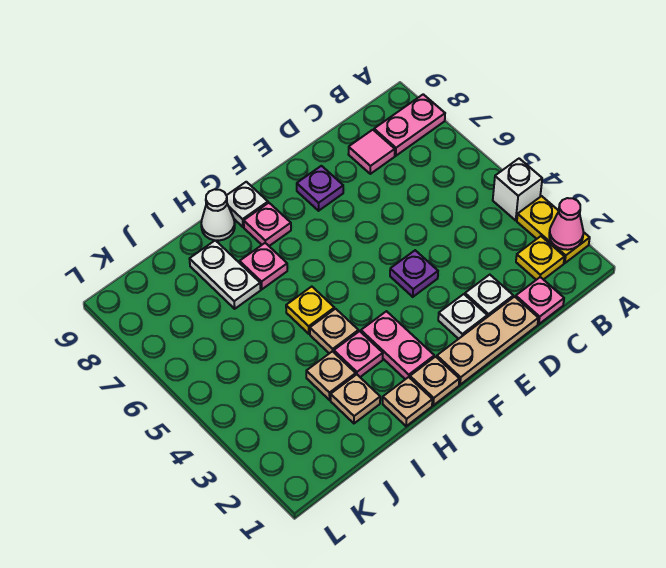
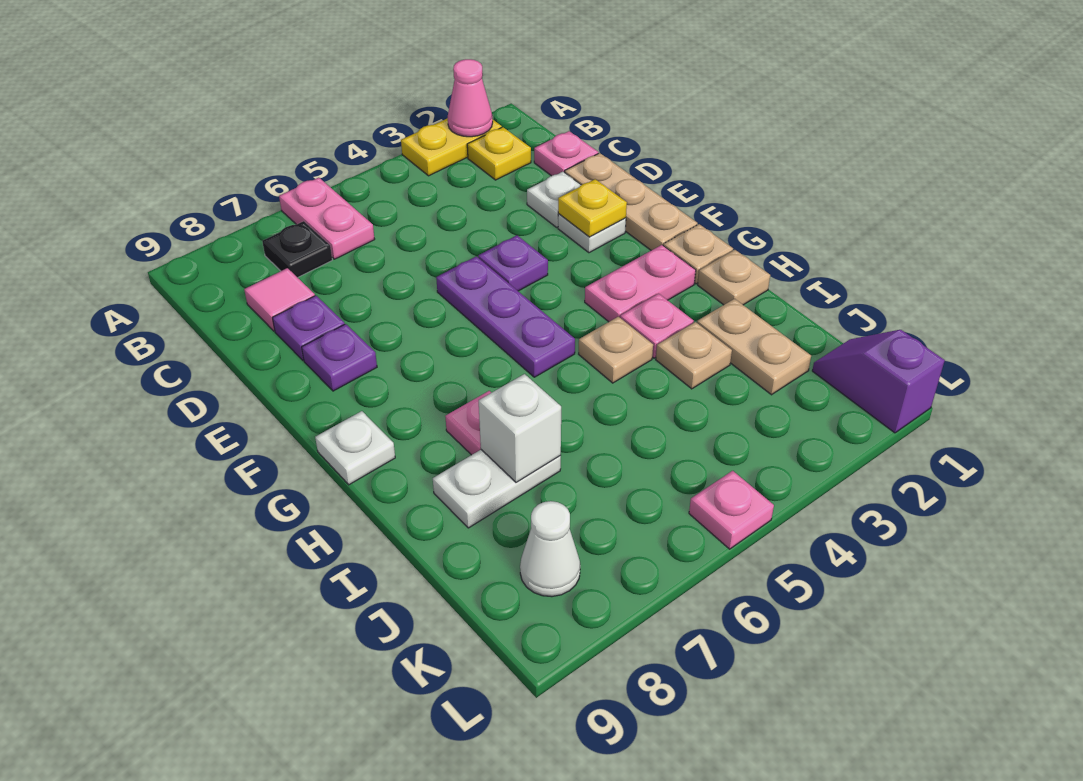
white 1x1 brick [493,159,542,220] -> white 1x1 brick moved to [479,374,561,482]
pink 1x2 plate [374,94,445,156] -> pink 1x2 plate moved to [279,178,375,259]
none -> black 1x1 plate [262,221,332,278]
none -> purple 1x1 plate [272,296,345,360]
none -> purple 1x3 plate [436,256,575,377]
pink 1x1 plate [244,203,291,246] -> pink 1x1 plate moved to [689,471,774,549]
yellow 1x1 plate [286,287,334,334] -> yellow 1x1 plate moved to [558,179,627,237]
white 1x1 cone [201,189,235,240] -> white 1x1 cone moved to [520,501,580,597]
tan 1x1 plate [331,374,380,423] -> tan 1x2 plate [697,299,811,395]
none -> purple 1x2 slope [812,330,945,433]

